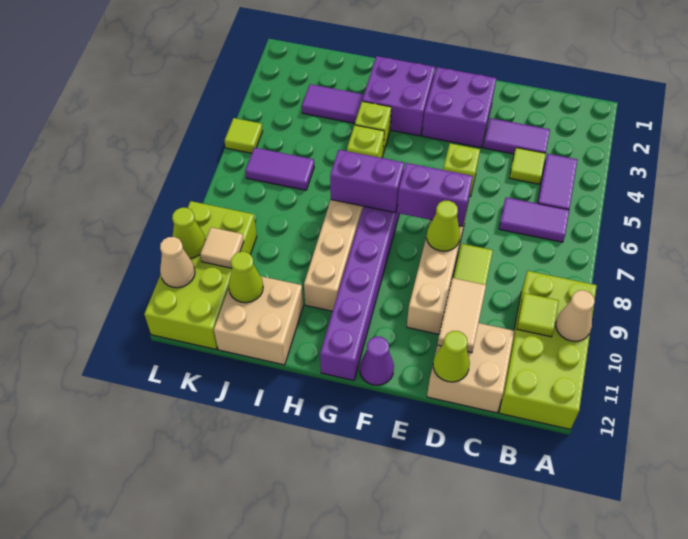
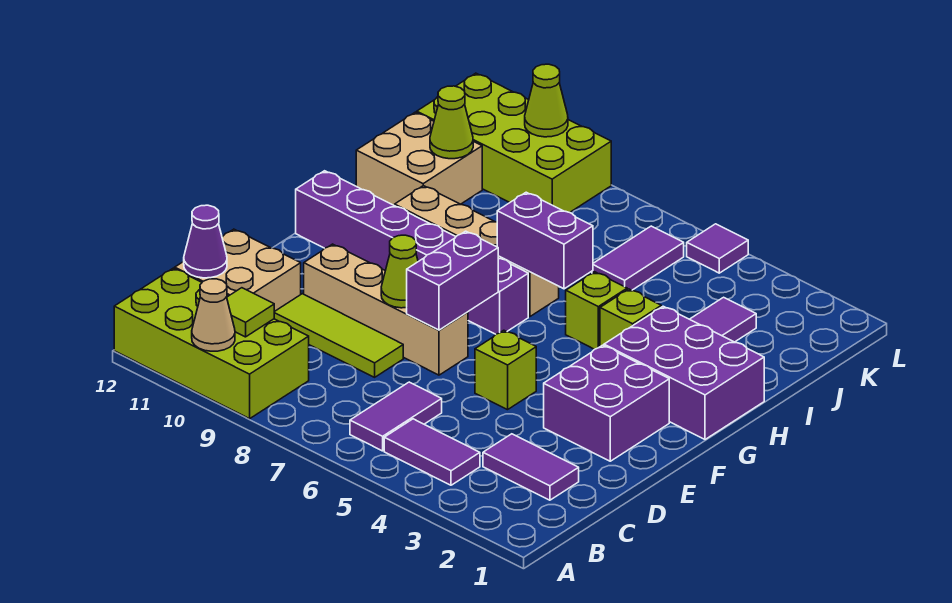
purple 1x2 tile [483,118,550,154] -> purple 1x2 tile turned to [483,434,579,500]
lime 1x1 tile [509,148,546,184] -> none
tan 1x2 tile [437,278,486,353] -> none
lime 1x1 cone [433,331,470,382] -> none
purple 1x1 cone [360,337,394,385] -> purple 1x1 cone moved to [184,205,227,278]
purple 2x2 brick [362,56,435,136] -> purple 2x3 brick [604,306,764,439]
purple 1x2 brick [330,150,404,212] -> purple 1x2 brick turned to [497,192,593,289]
tan 1x1 tile [200,227,244,268] -> none
lime 1x1 tile [224,118,263,153] -> purple 1x1 tile [687,224,748,273]
tan 1x1 cone [160,237,195,288] -> none

